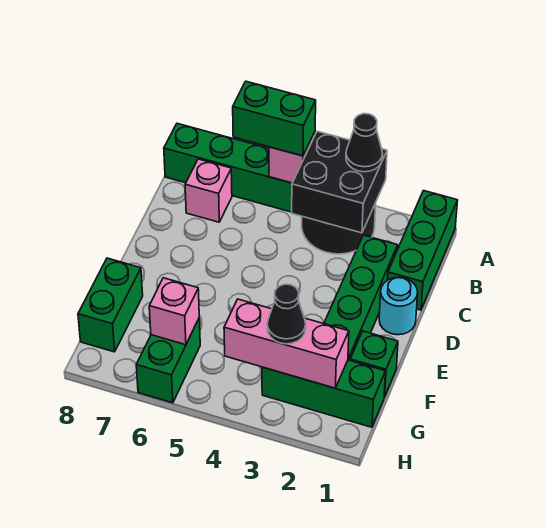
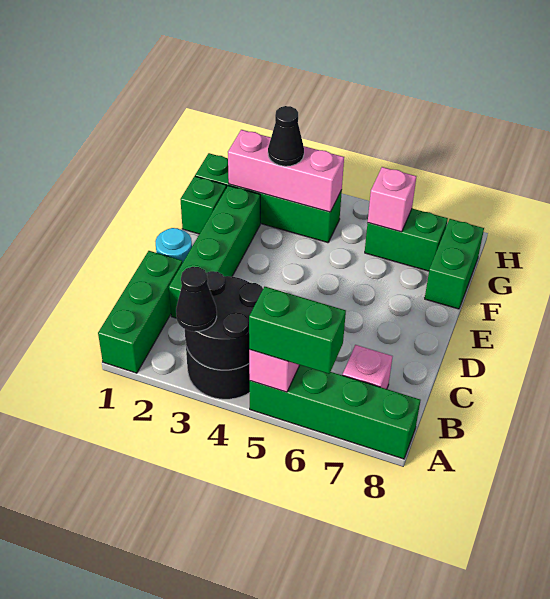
black 2x2 brick [292,131,387,233] -> black 2x2 round brick [185,271,263,370]
green 1x3 brick [262,360,386,427] -> green 1x4 brick [195,153,342,243]
green 1x2 brick [136,319,200,403] -> green 1x2 brick turned to [365,209,448,271]

